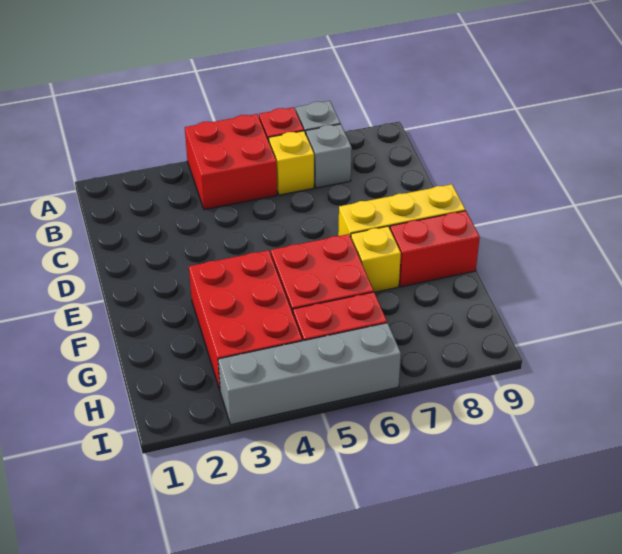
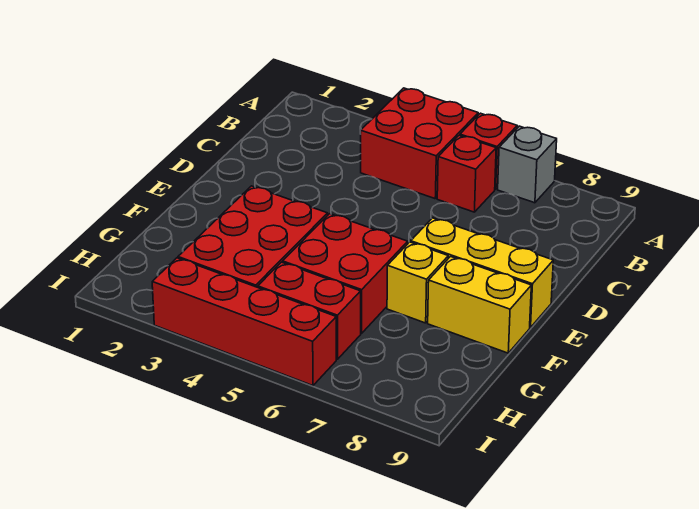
yellow 1x1 brick [269,131,314,195] -> red 1x1 brick [437,135,496,212]
grey 1x1 brick [306,124,352,188] -> none
red 1x2 brick [390,211,480,287] -> yellow 1x2 brick [428,257,531,353]
grey 1x4 brick [218,323,401,425] -> red 1x4 brick [152,258,336,386]

